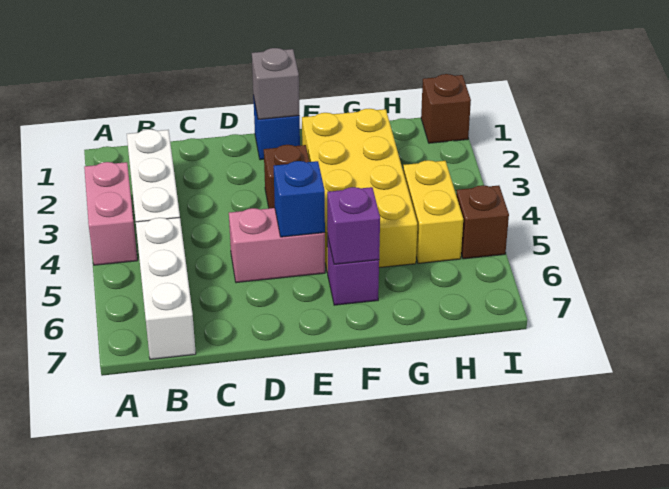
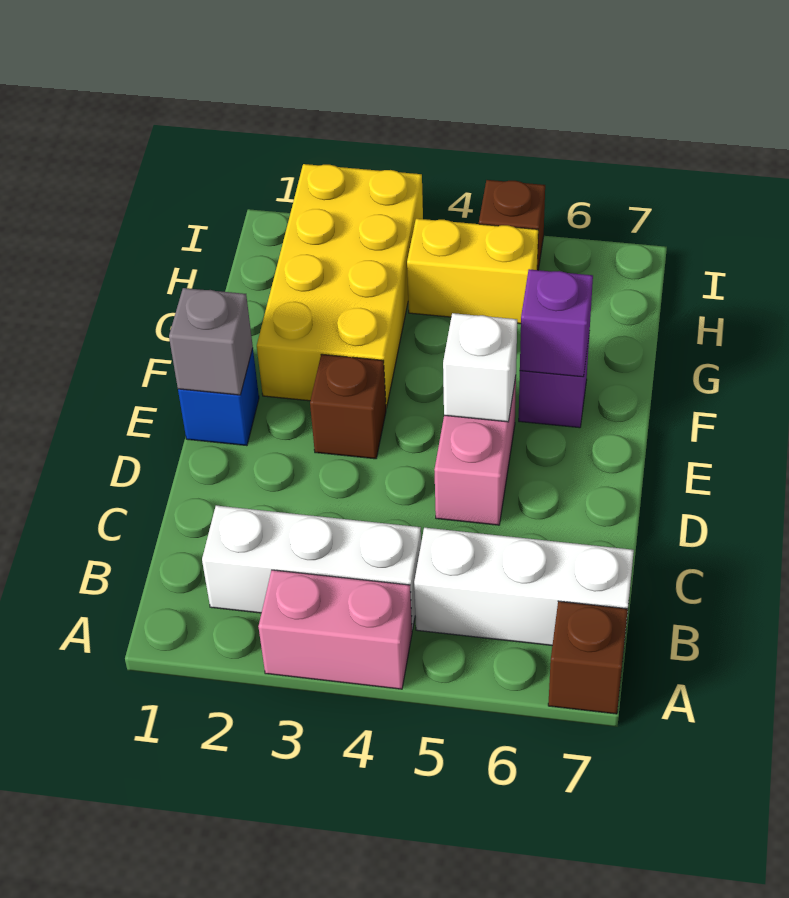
blue 1x1 brick [274,161,325,237] -> white 1x1 brick [443,313,517,422]
yellow 2x4 brick [302,109,417,273] -> yellow 2x4 brick turned to [257,164,423,408]
brown 1x1 brick [421,74,471,143] -> brown 1x1 brick moved to [548,601,628,714]

